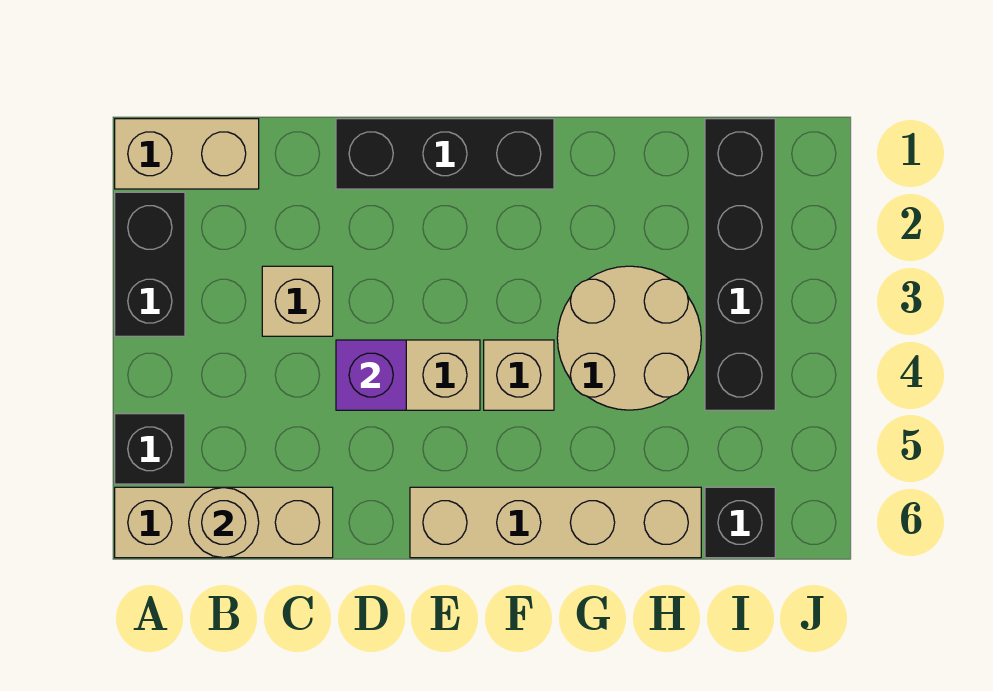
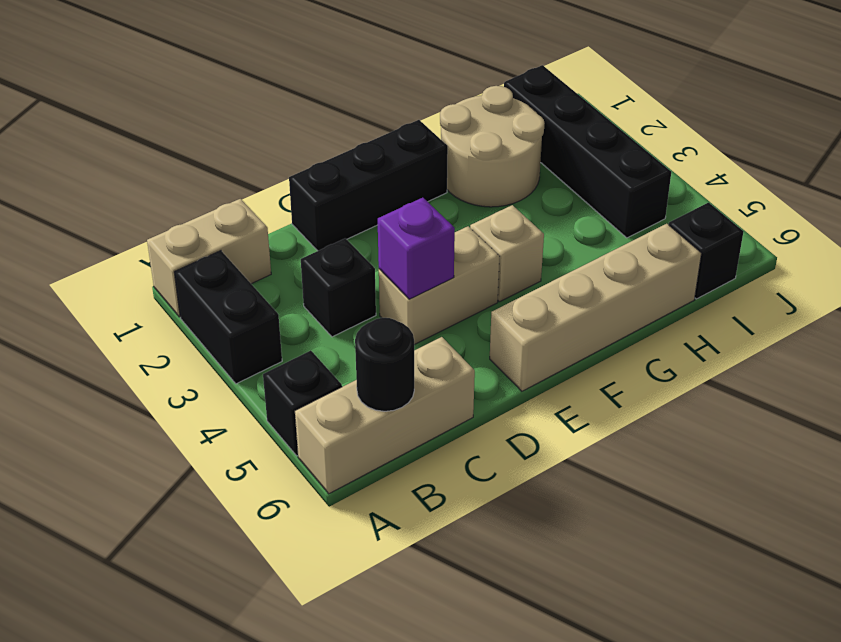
tan 1x1 round brick [189,488,259,558] -> black 1x1 round brick [355,318,414,411]
tan 1x1 brick [262,266,333,336] -> black 1x1 brick [301,238,376,337]
tan 2x2 round brick [557,266,701,410] -> tan 2x2 round brick moved to [440,86,544,207]

